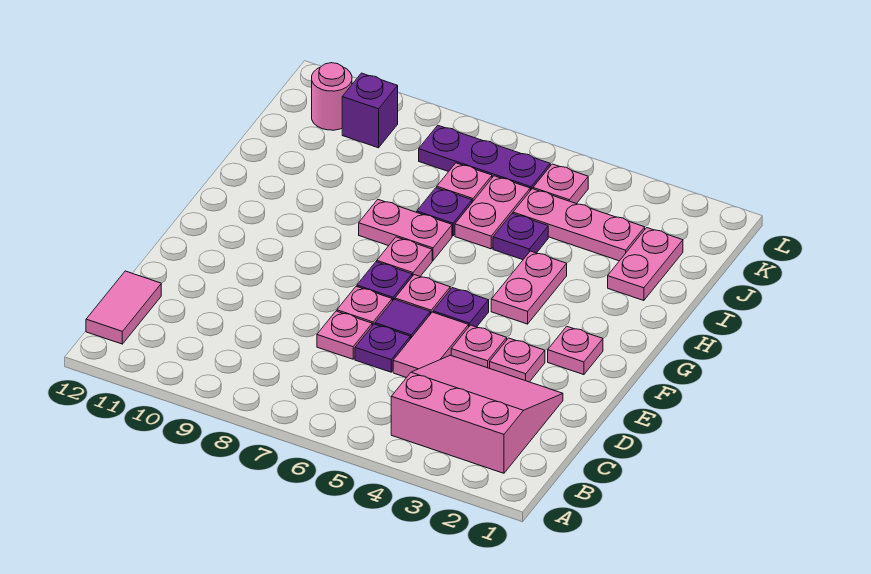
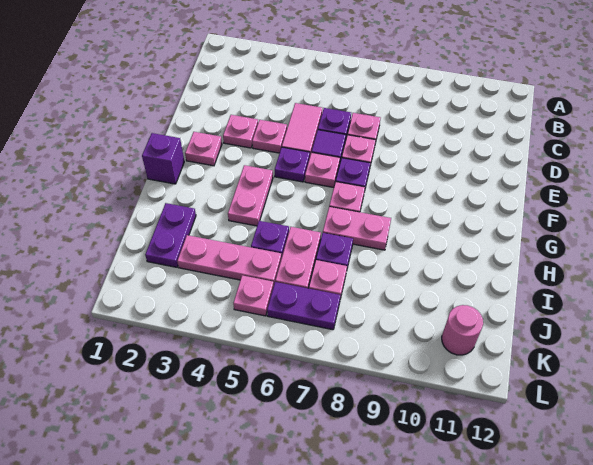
pink 3x3 slope [391,355,563,473] -> none
pink 1x2 tile [86,271,161,344] -> none
pink 1x2 plate [608,228,683,301] -> purple 1x2 plate [145,203,196,267]
purple 1x3 plate [419,125,550,191] -> purple 1x2 plate [267,282,341,330]
purple 1x1 brick [342,73,398,148] -> purple 1x1 brick moved to [142,133,184,184]

